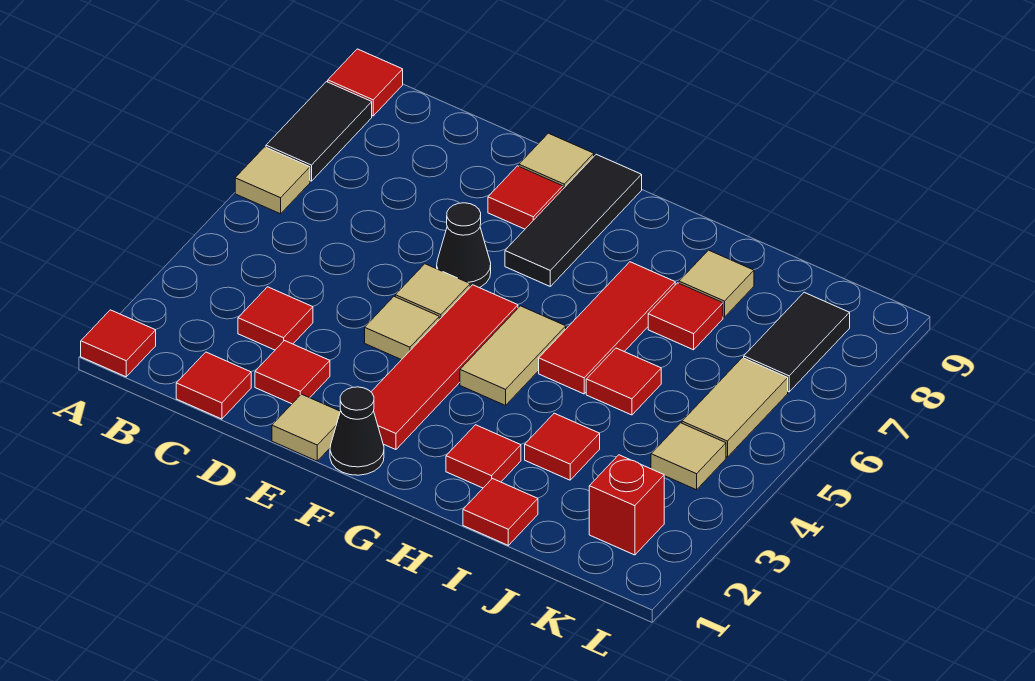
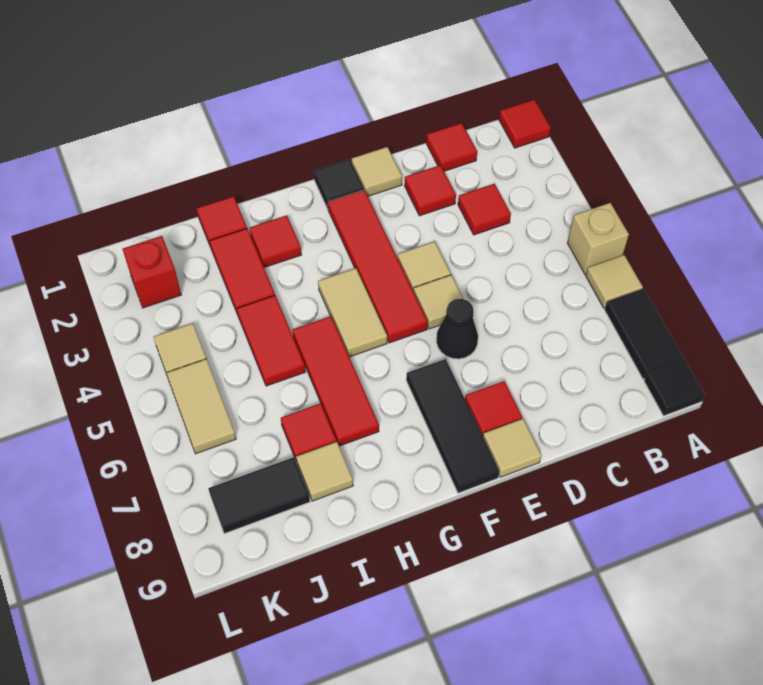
none -> tan 1x1 brick [568,203,629,274]
red 1x1 tile [328,49,403,116] -> black 1x1 tile [644,359,705,416]
black 1x1 cone [330,387,384,475] -> black 1x1 tile [314,159,364,209]
red 1x1 tile [525,413,600,480] -> red 1x2 tile [210,229,275,315]
red 1x1 tile [586,348,661,415] -> red 1x2 tile [237,295,305,386]
black 1x2 tile [744,292,850,392] -> black 1x2 tile turned to [208,457,310,534]

